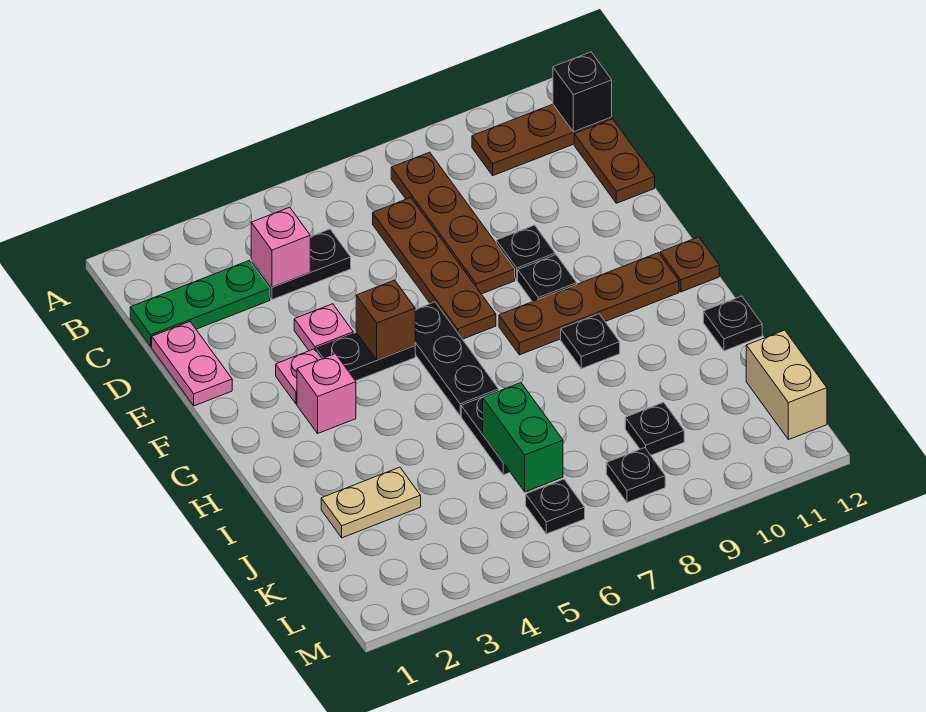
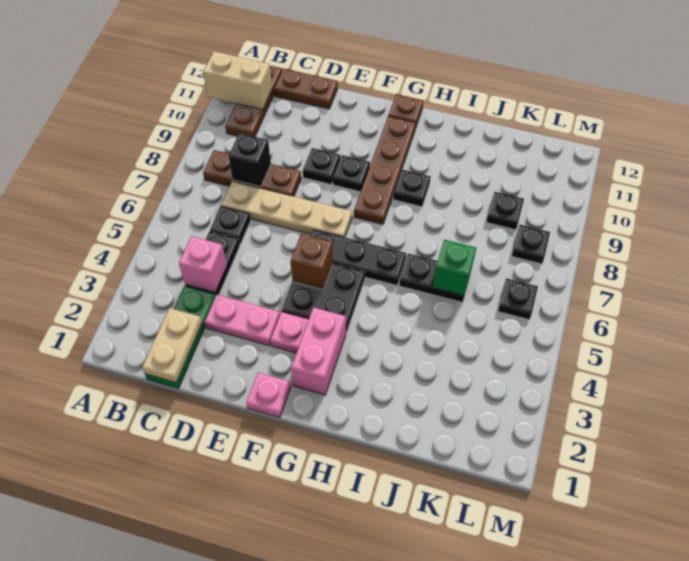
brown 1x4 plate [391,152,515,294] -> brown 1x3 plate [203,150,301,196]
black 1x1 brick [553,52,612,132] -> black 1x1 brick moved to [229,133,271,187]
brown 1x4 plate [373,198,496,339] -> tan 1x4 plate [221,181,352,237]
pink 1x2 plate [152,322,232,406] -> pink 1x2 plate moved to [205,295,280,346]
pink 1x1 plate [294,304,353,351] -> pink 1x1 plate moved to [246,373,291,417]
black 1x2 plate [316,333,415,381] -> black 2x2 plate [282,264,365,333]
pink 1x1 brick [297,354,356,433] -> pink 1x2 brick [291,308,346,395]
black 1x1 plate [703,296,762,351] -> black 1x1 plate moved to [210,206,251,245]
tan 1x2 plate [321,467,421,538] -> tan 1x2 plate moved to [142,308,202,383]
green 1x2 brick [483,383,563,492] -> green 1x1 brick [433,240,476,296]
tan 1x2 brick [746,330,827,440] -> tan 1x2 brick moved to [203,51,272,110]

